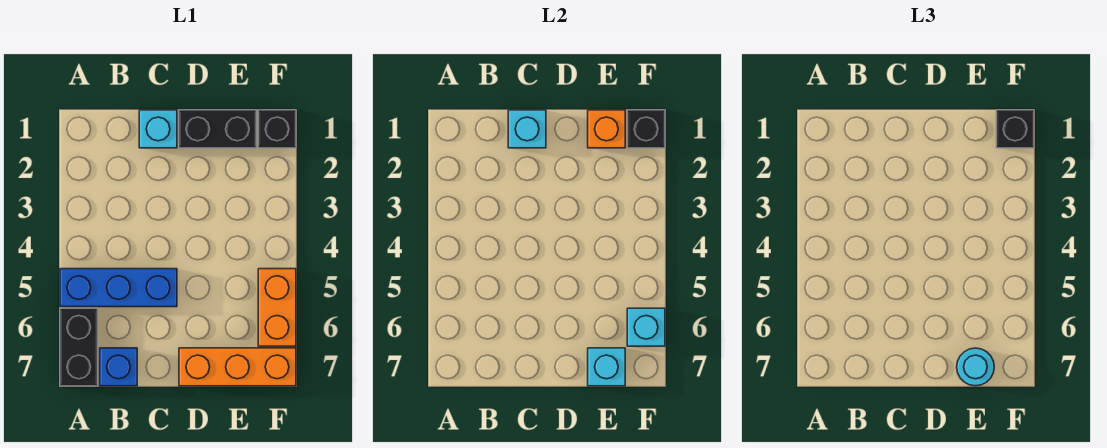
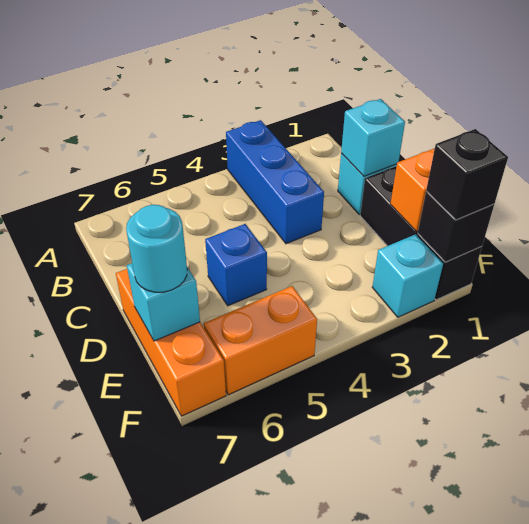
blue 1x3 brick [60,269,177,307] -> blue 1x3 brick moved to [226,120,324,244]
black 1x2 brick [60,308,98,386] -> none
blue 1x1 brick [100,348,137,386] -> blue 1x1 brick moved to [205,224,267,306]
cyan 1x1 brick [627,308,665,346] -> cyan 1x1 brick moved to [372,234,443,317]

